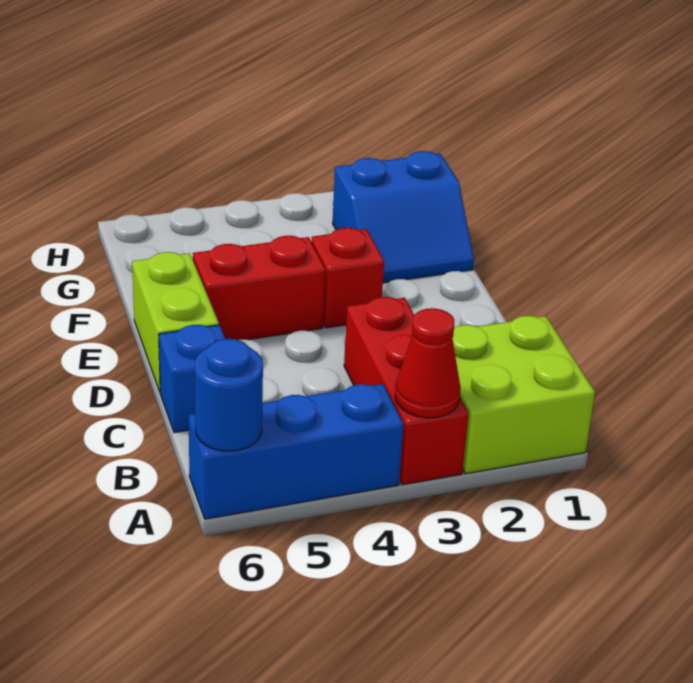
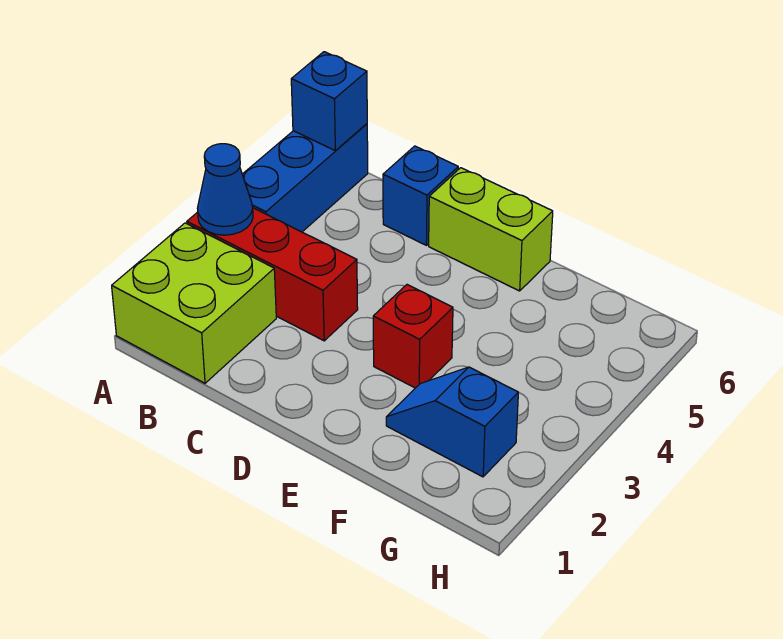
red 1x1 cone [395,308,461,418] -> blue 1x1 cone [197,144,253,235]
blue 1x1 round brick [194,339,263,451] -> blue 1x1 brick [291,52,367,151]
red 1x2 brick [193,236,325,340] -> none
blue 2x2 slope [333,151,474,283] -> blue 1x2 slope [386,367,518,477]

